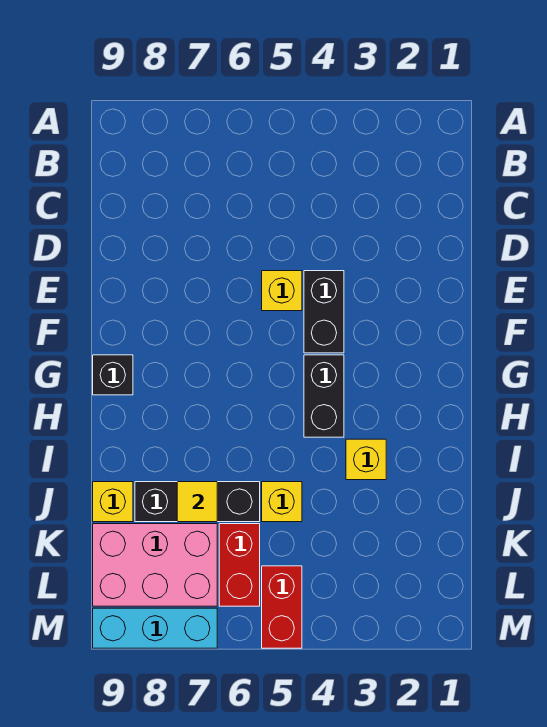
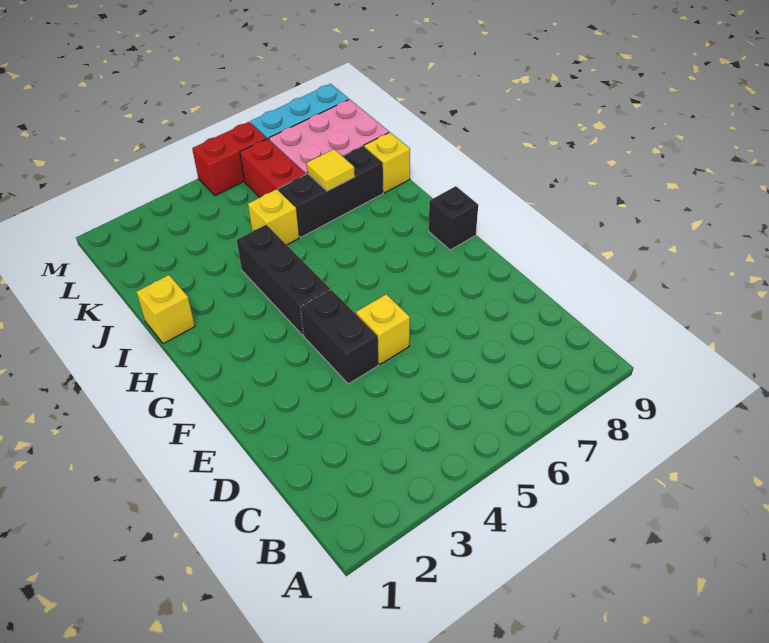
black 1x2 brick [304,355,344,437] -> black 1x3 brick [237,225,330,335]
yellow 1x1 brick [346,439,386,480] -> yellow 1x1 brick moved to [137,275,195,344]
red 1x2 brick [262,566,302,648] -> red 1x2 brick turned to [192,122,266,196]

